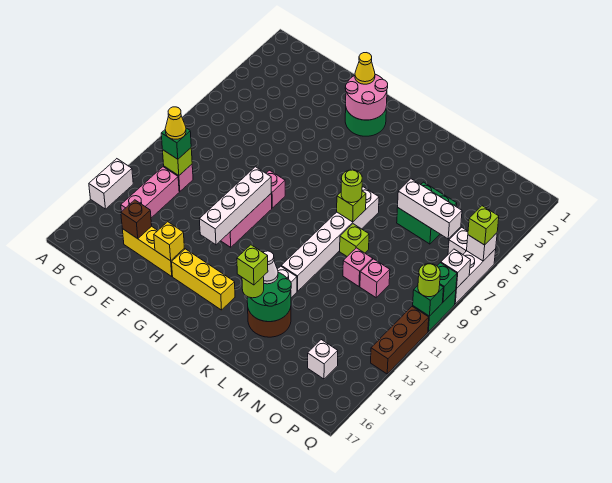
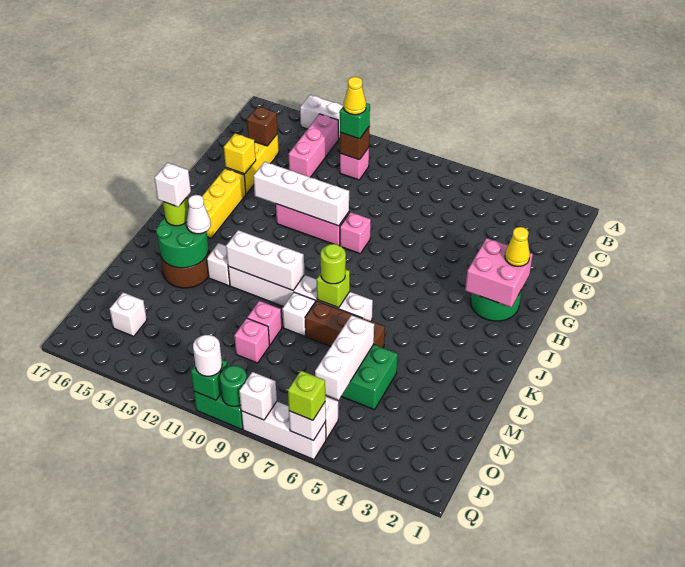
lime 1x1 brick [163,148,192,176] -> brown 1x1 brick [340,126,370,160]
pink 1x3 brick [121,167,179,218] -> pink 1x3 brick turned to [289,114,339,177]
pink 2x2 round brick [345,74,388,120] -> pink 2x2 brick [465,238,533,307]
none -> white 1x3 brick [226,230,305,290]
lime 1x1 brick [237,245,268,285] -> white 1x1 brick [155,163,191,207]
lime 1x1 brick [340,224,369,256] -> white 1x1 brick [282,292,315,336]
green 1x1 brick [437,263,457,302] -> green 1x1 round brick [220,366,247,406]
lime 1x1 round brick [418,264,440,297] -> white 1x1 round brick [193,335,222,376]
brown 1x3 brick [371,306,429,374] -> brown 1x3 brick moved to [305,301,385,348]

